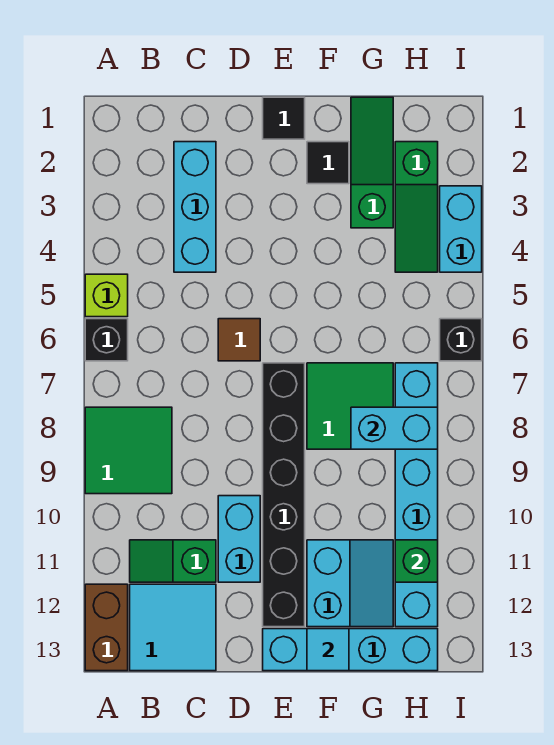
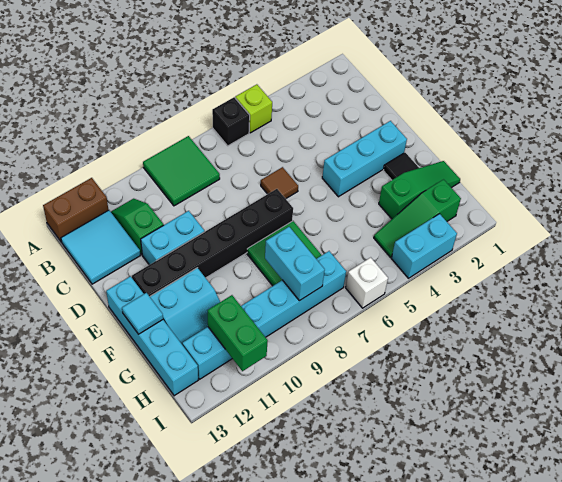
cyan 1x3 brick [174,142,216,272] -> cyan 1x3 brick moved to [322,121,407,197]
black 1x1 tile [263,97,305,139] -> none
green 1x1 brick [395,540,438,582] -> green 1x2 brick [208,295,268,371]
black 1x1 brick [440,319,482,361] -> white 1x1 brick [346,257,388,308]

